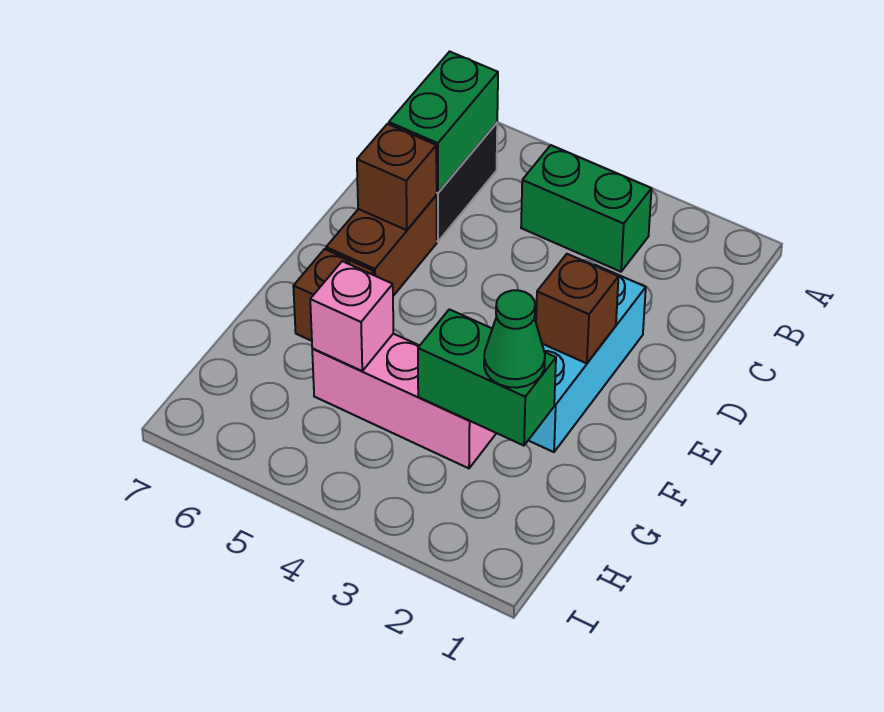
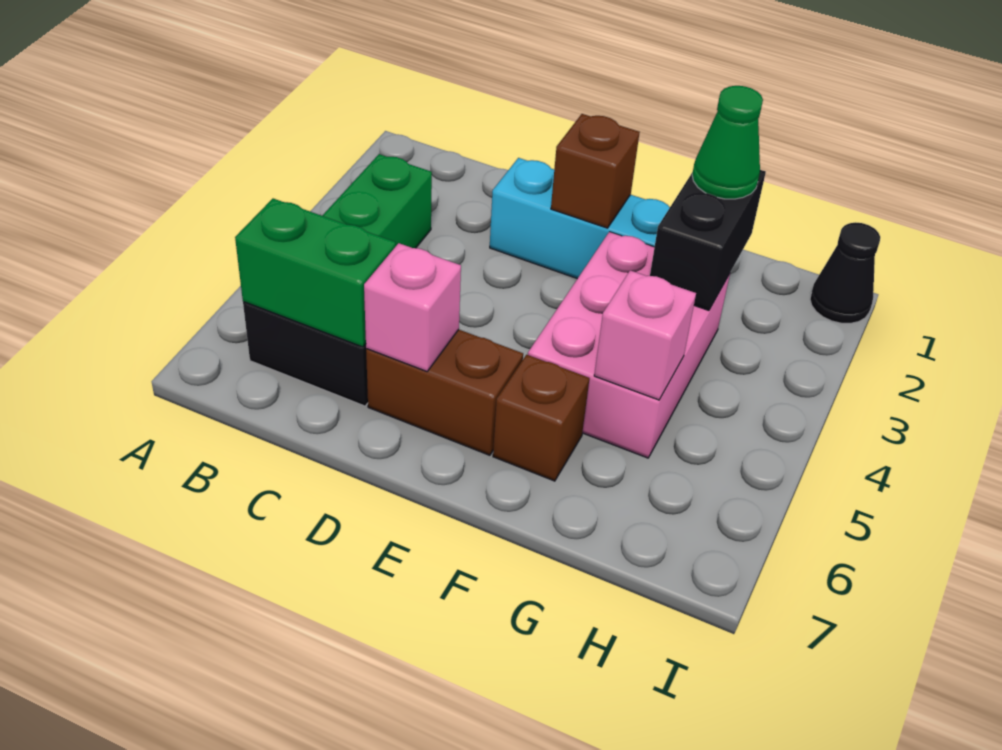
brown 1x1 brick [357,124,437,230] -> pink 1x1 brick [364,243,461,371]
green 1x2 brick [418,309,556,446] -> black 1x2 brick [650,170,766,310]
pink 1x3 brick [312,334,496,468] -> pink 2x3 brick [528,232,730,458]
none -> black 1x1 cone [810,222,880,323]

